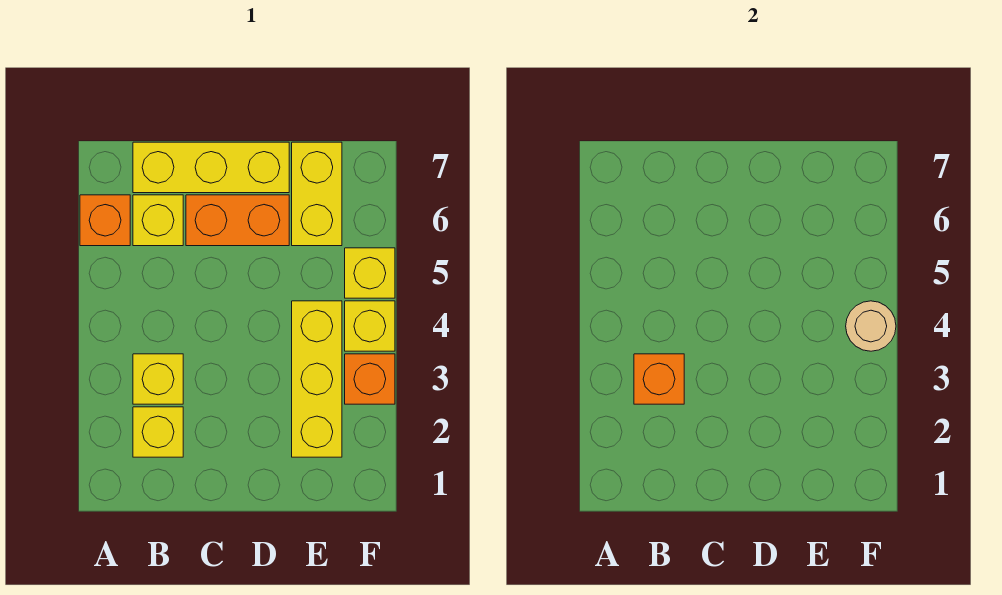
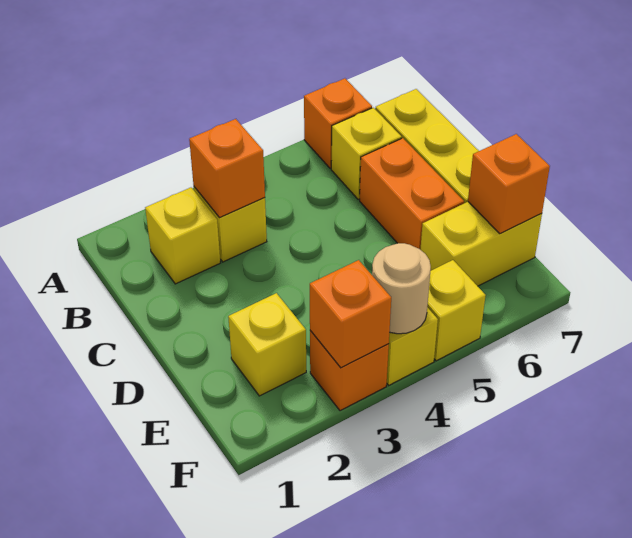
yellow 1x3 brick [292,301,342,457] -> yellow 1x1 brick [228,293,306,396]
none -> orange 1x1 brick [468,134,550,233]
none -> orange 1x1 brick [310,260,391,368]

